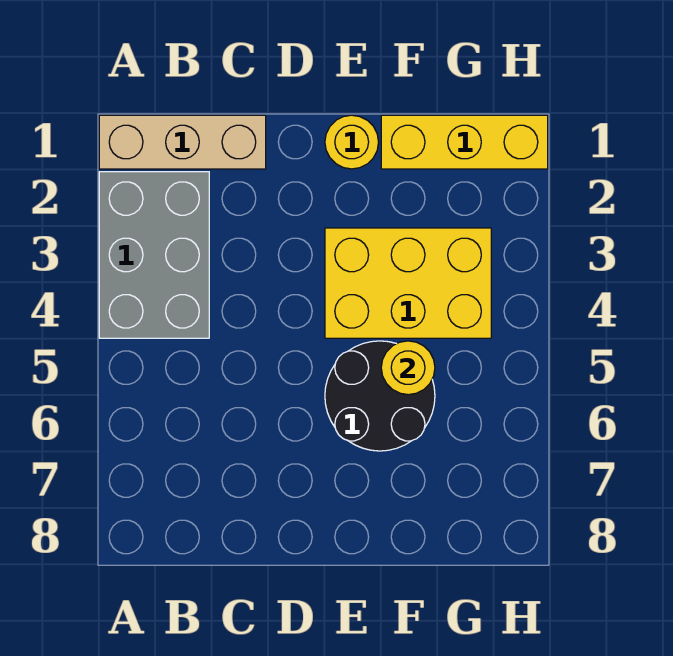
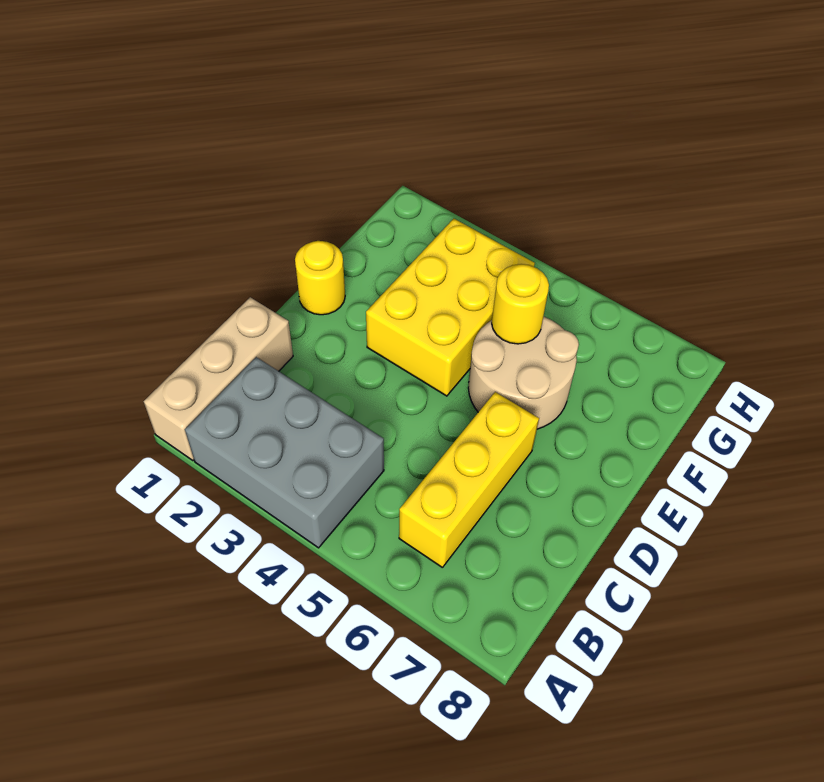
black 2x2 round brick [325,341,435,451] -> tan 2x2 round brick [468,316,579,429]
yellow 1x3 brick [381,115,548,169] -> yellow 1x3 brick moved to [399,392,539,568]

